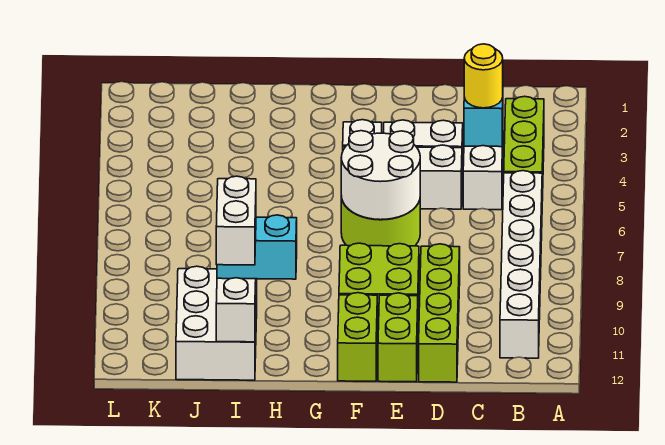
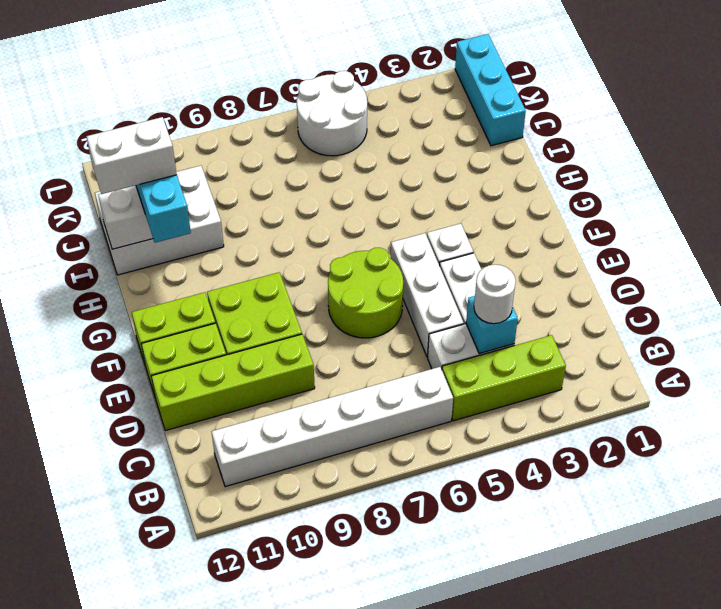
yellow 1x1 round brick [464,44,503,108] -> white 1x1 round brick [474,265,516,324]
white 2x2 round brick [341,131,420,220] -> white 2x2 round brick moved to [297,71,367,156]
none -> cyan 1x3 brick [455,34,526,146]

